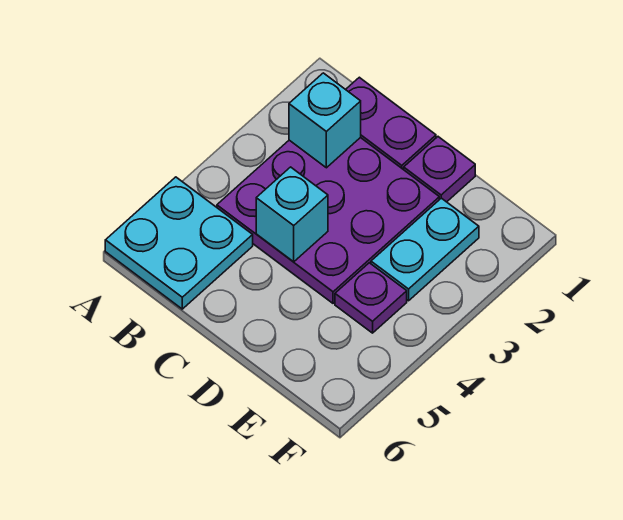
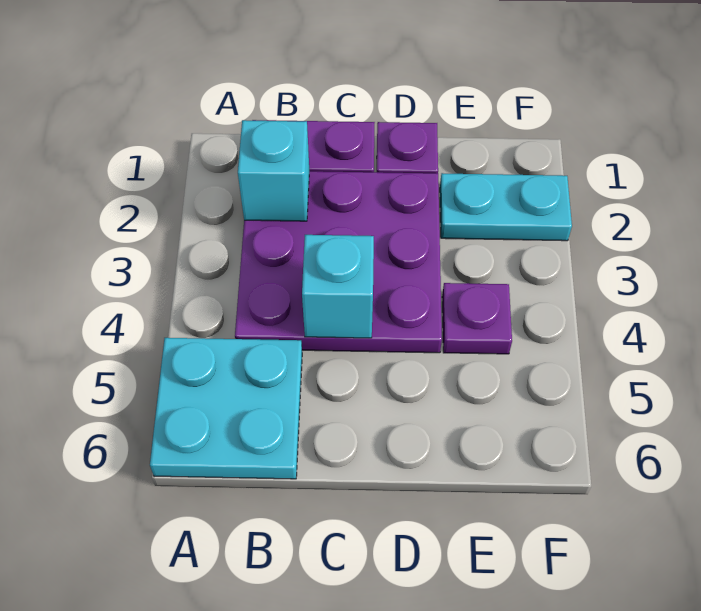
cyan 1x2 plate [371,198,479,301] -> cyan 1x2 plate turned to [440,173,572,241]

